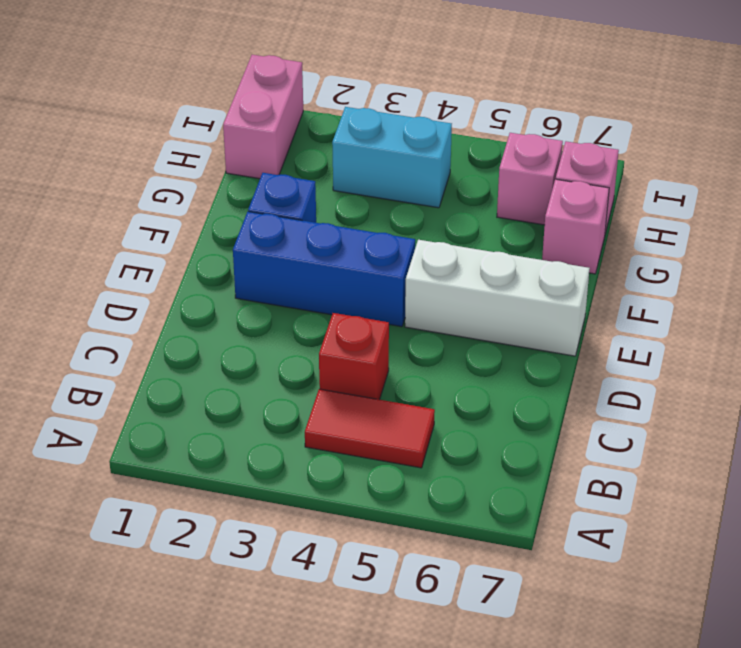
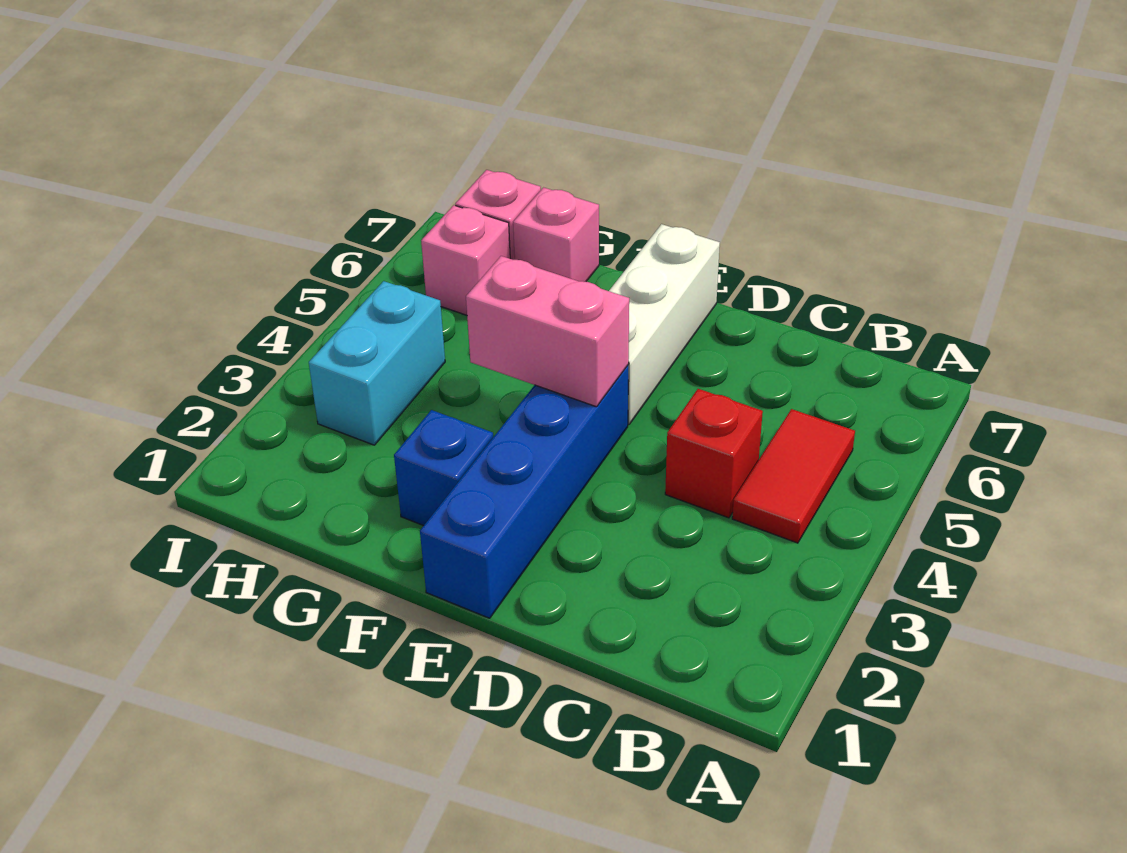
blue 1x3 brick [233,212,415,327] -> blue 1x4 brick [420,365,628,618]
pink 1x2 brick [223,55,303,179] -> pink 1x2 brick moved to [466,256,629,407]

